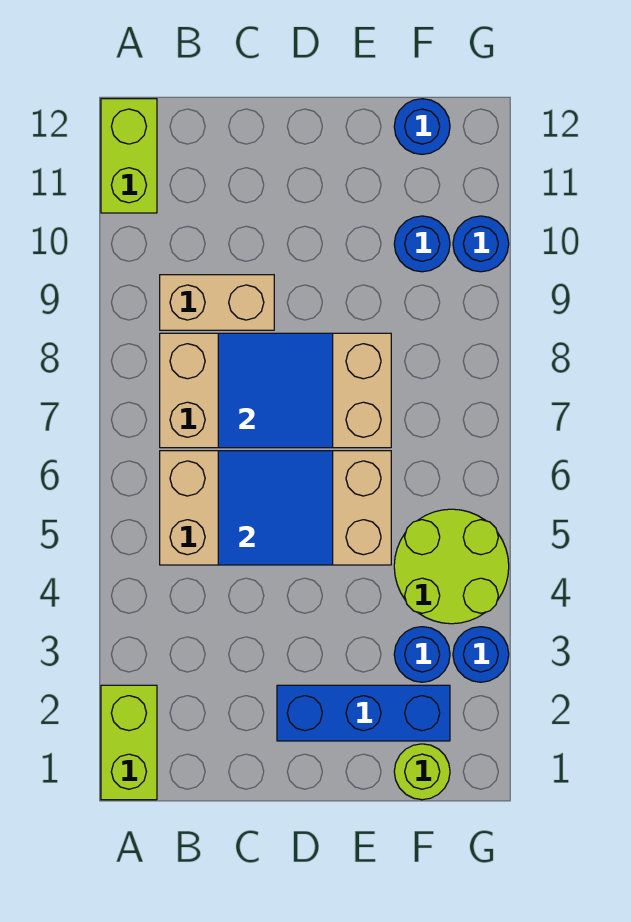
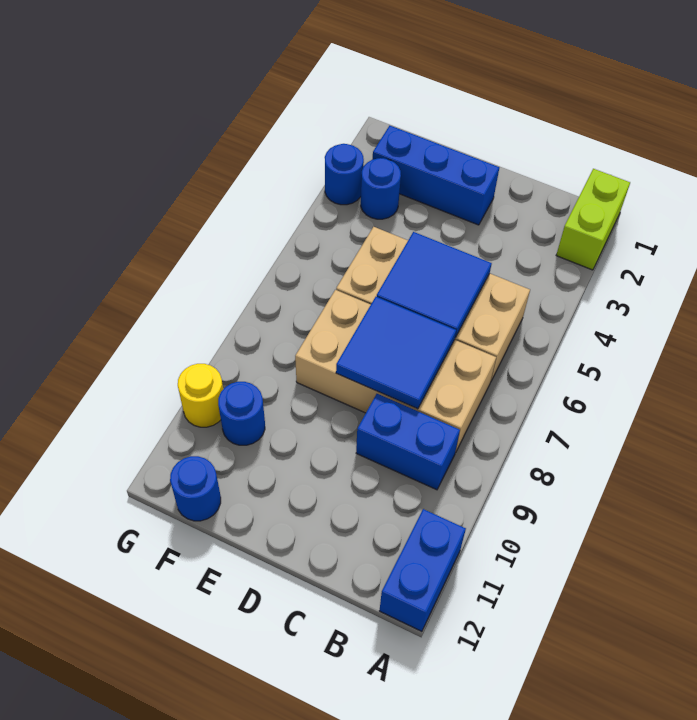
lime 1x2 brick [101,99,157,213] -> blue 1x2 brick [380,509,466,631]
tan 1x2 brick [160,275,274,330] -> blue 1x2 brick [356,394,460,490]
lime 1x1 round brick [394,744,450,800] -> none
lime 2x2 round brick [394,509,509,624] -> none
blue 1x1 round brick [453,216,509,272] -> yellow 1x1 round brick [178,364,223,427]

